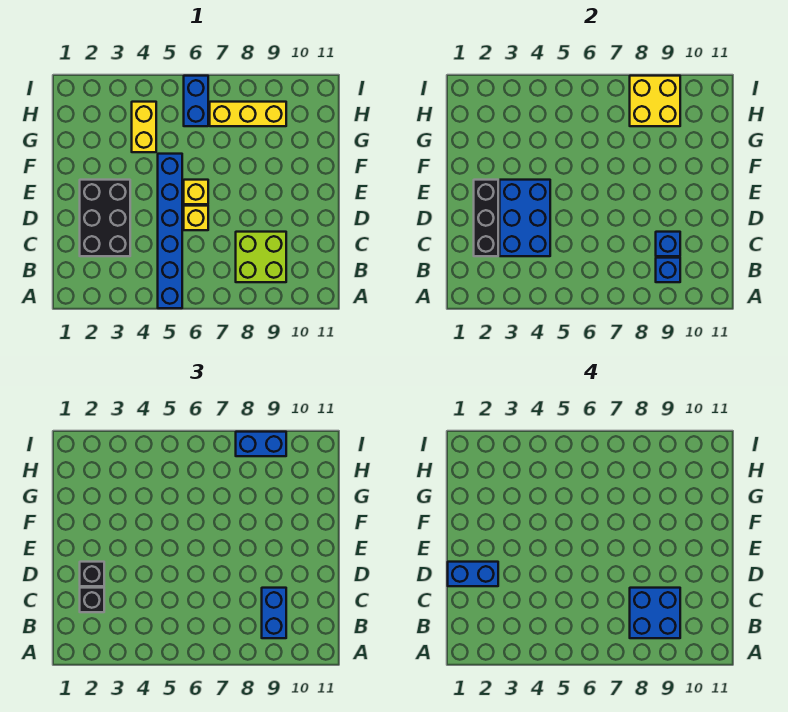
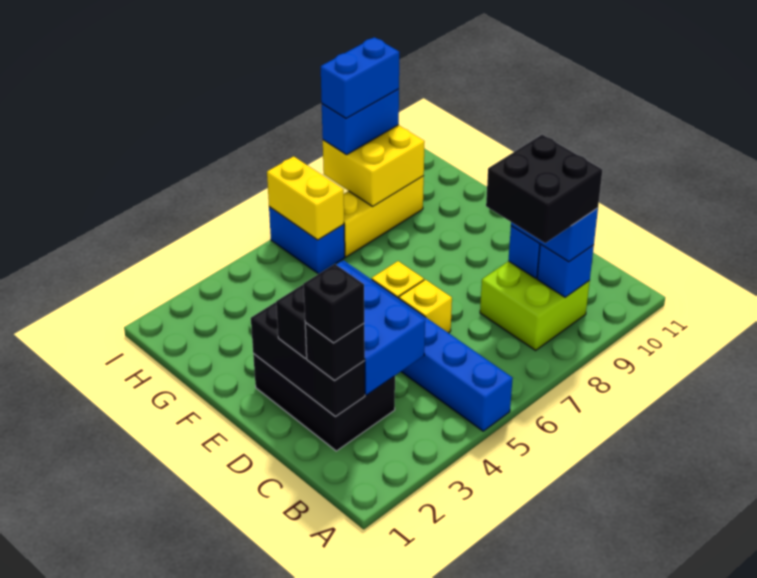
blue 2x2 brick [630,588,680,638] -> black 2x2 brick [486,135,602,243]
none -> black 1x1 brick [304,264,364,343]
blue 1x2 brick [448,562,498,586] -> blue 1x2 brick moved to [321,37,399,118]
yellow 1x2 brick [132,102,156,152] -> yellow 1x2 brick moved to [267,156,344,240]

